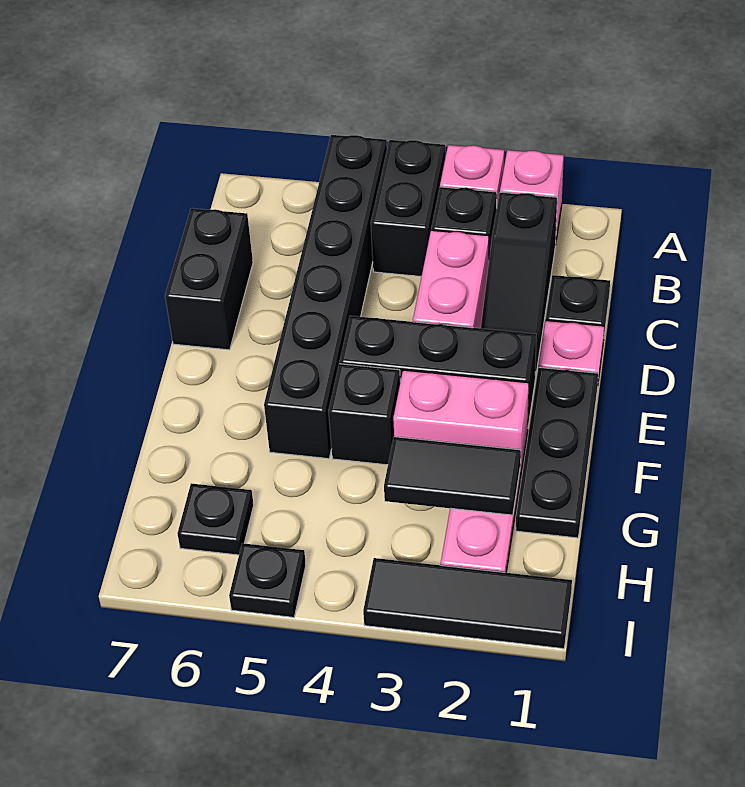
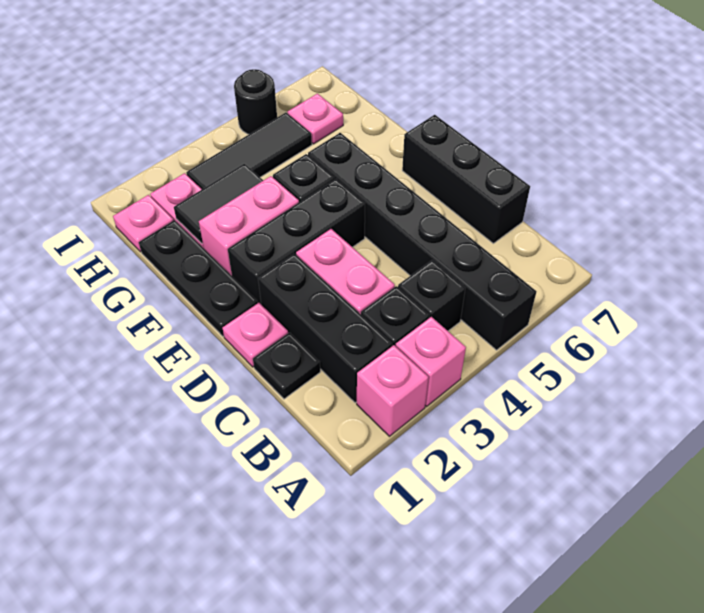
black 1x2 brick [371,140,445,277] -> black 1x1 brick [398,260,465,331]
black 1x3 slope [481,192,557,379] -> black 1x3 brick [258,254,392,403]
black 1x2 brick [165,208,253,350] -> black 1x3 brick [402,115,530,243]
none -> pink 1x1 plate [113,195,173,252]
black 1x1 plate [177,483,254,555] -> pink 1x1 plate [287,94,343,144]
black 1x3 tile [363,558,572,649] -> black 1x3 tile moved to [186,113,312,189]
black 1x1 plate [229,543,306,617] -> black 1x1 round brick [234,69,277,134]

